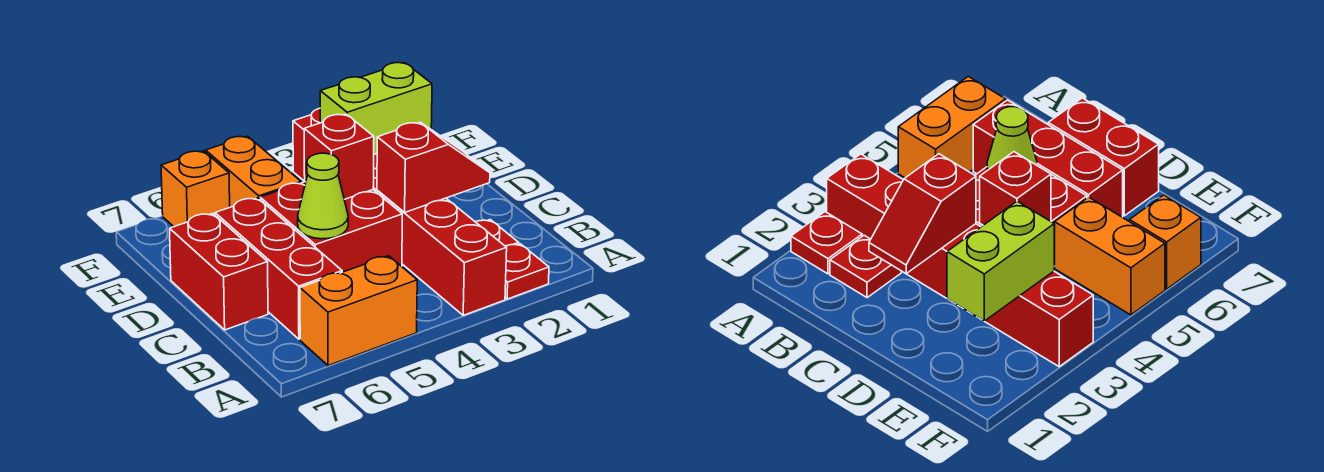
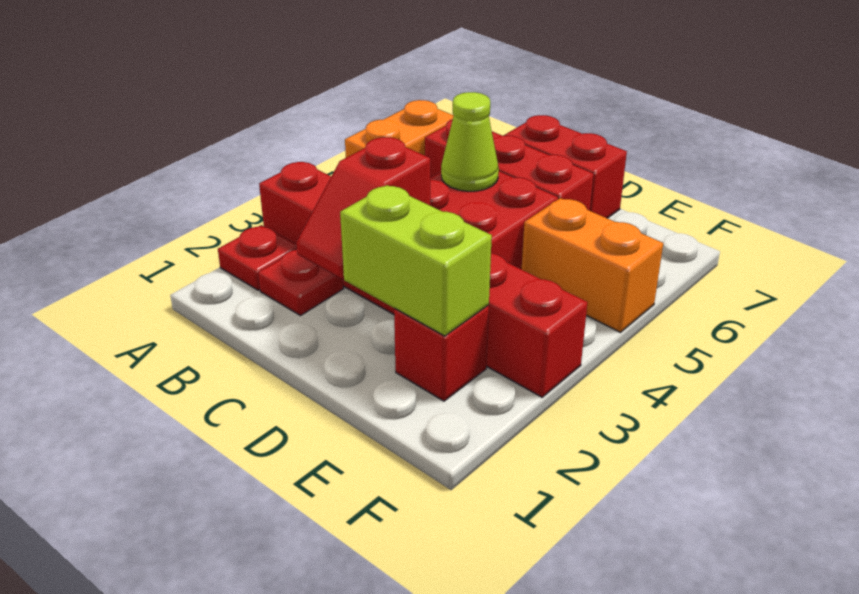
red 1x1 brick [304,114,374,199] -> red 1x1 brick moved to [394,306,489,401]
lime 1x2 brick [320,63,432,154] -> lime 1x2 brick turned to [340,185,492,336]
orange 1x1 brick [161,151,230,227] -> none

